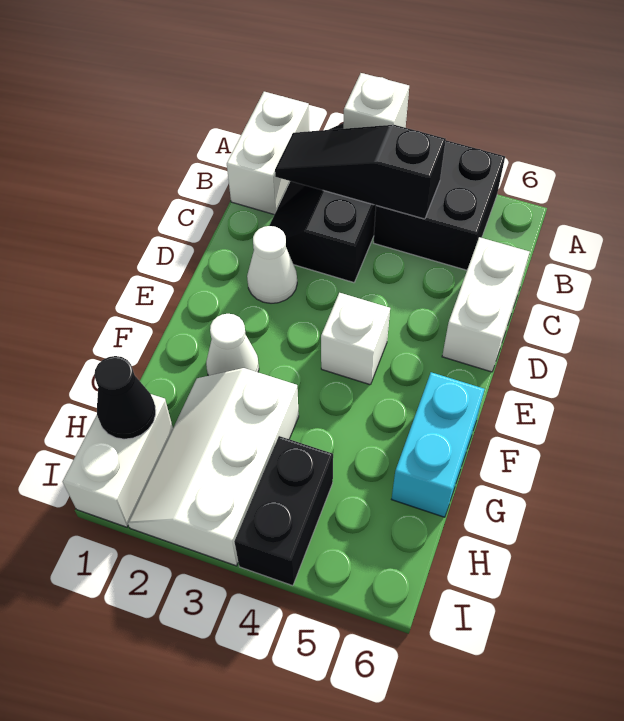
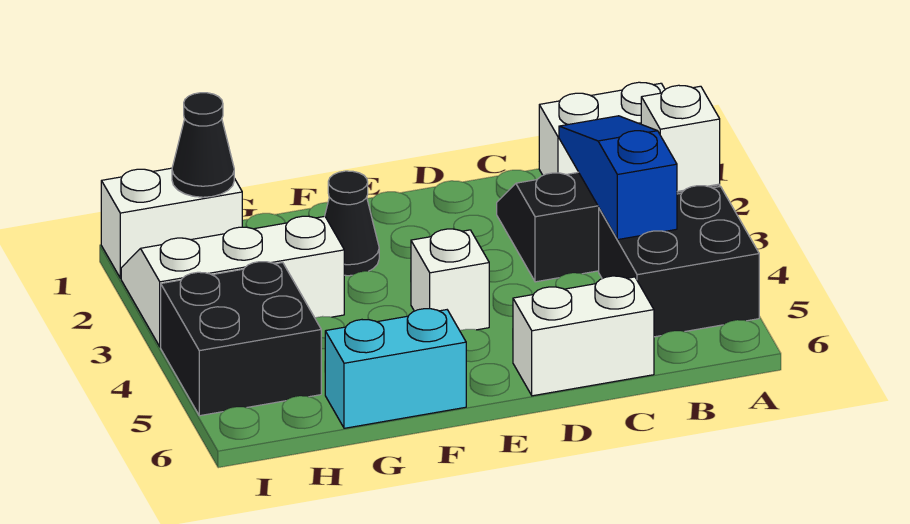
black 1x3 slope [275,125,446,219] -> blue 1x3 slope [559,116,677,240]
white 1x1 cone [247,226,297,303] -> none
white 1x1 cone [206,314,259,376] -> black 1x1 cone [325,171,379,276]
black 1x2 brick [234,436,333,586] -> black 2x2 brick [161,262,321,416]

